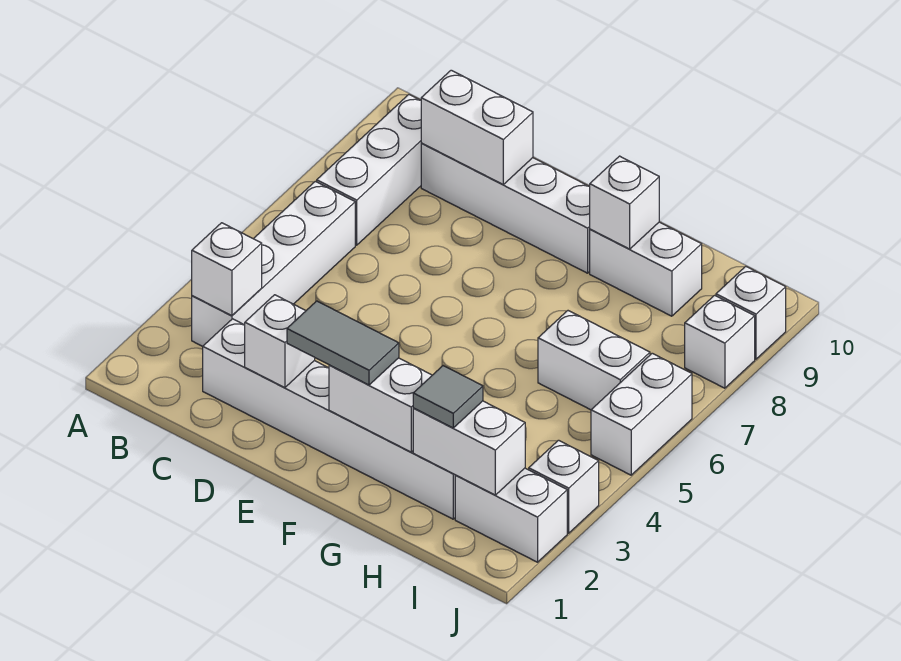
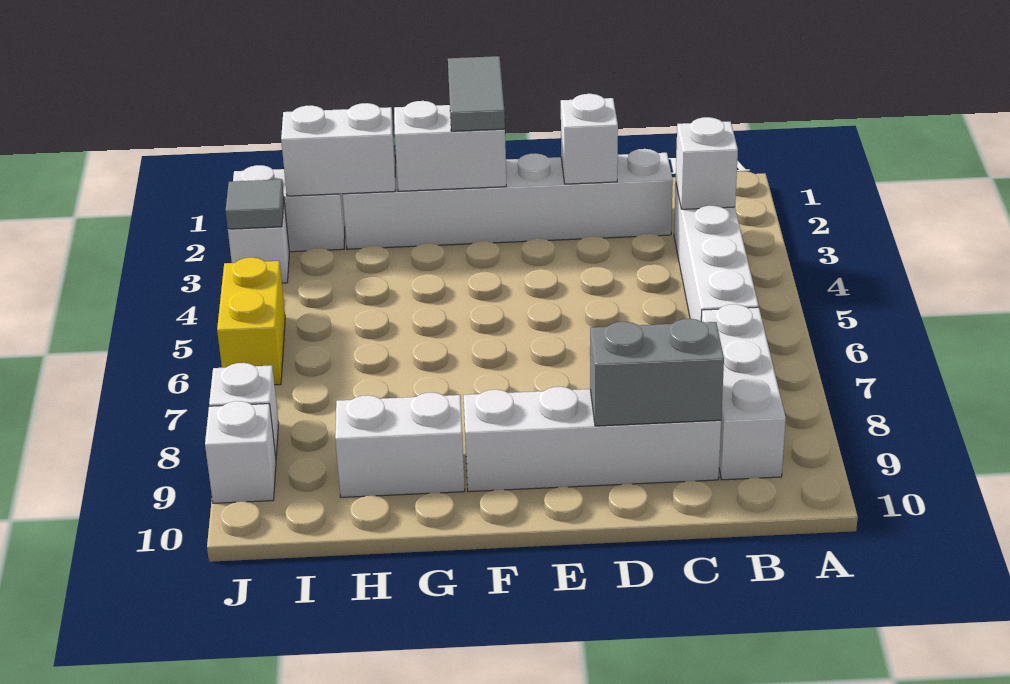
white 1x2 brick [421,70,533,185] -> grey 1x2 brick [590,319,724,426]
grey 1x2 tile [287,301,399,385] -> grey 1x2 tile turned to [448,56,505,131]
white 1x1 brick [590,156,659,249] -> none
grey 1x1 tile [413,366,483,428] -> grey 1x1 tile moved to [226,179,284,229]
white 1x2 brick [538,311,650,410] -> none
white 1x2 brick [591,353,692,475] -> yellow 1x2 brick [217,258,285,385]

